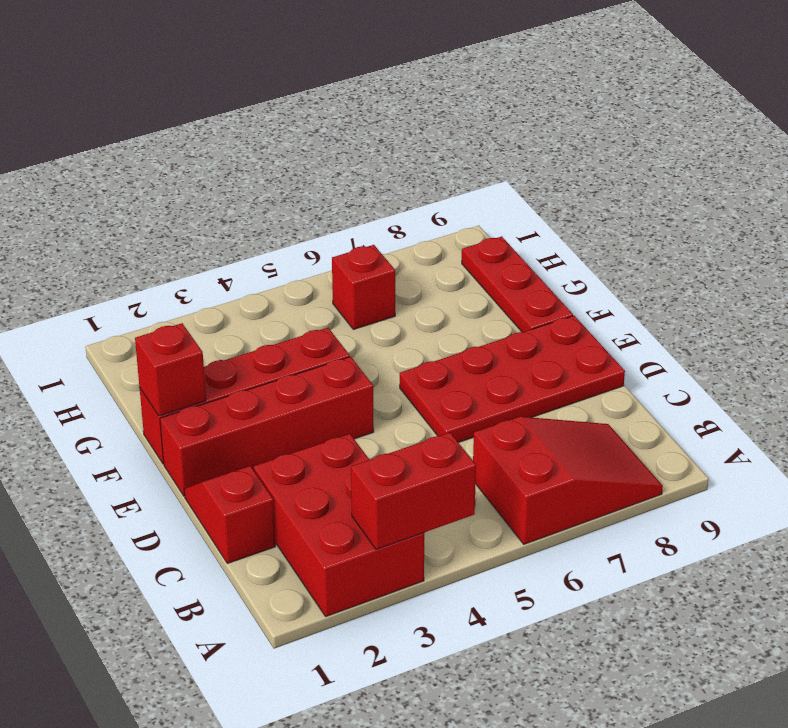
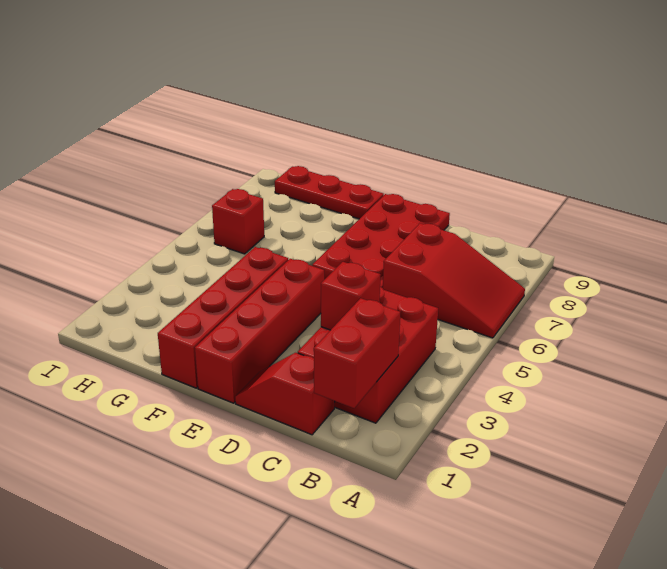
red 2x3 brick [254,434,424,616] -> red 2x3 brick turned to [298,287,438,423]
red 1x2 brick [351,433,476,549] -> red 1x2 brick moved to [314,298,400,408]
red 2x3 slope [473,417,663,544] -> red 2x3 slope turned to [383,223,525,338]
red 1x1 brick [135,323,206,416] -> red 1x1 brick moved to [321,262,381,330]

